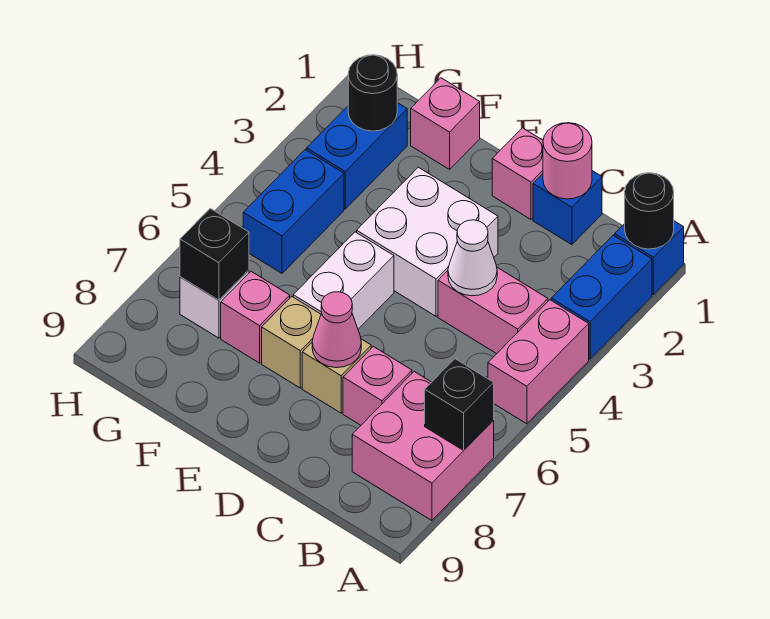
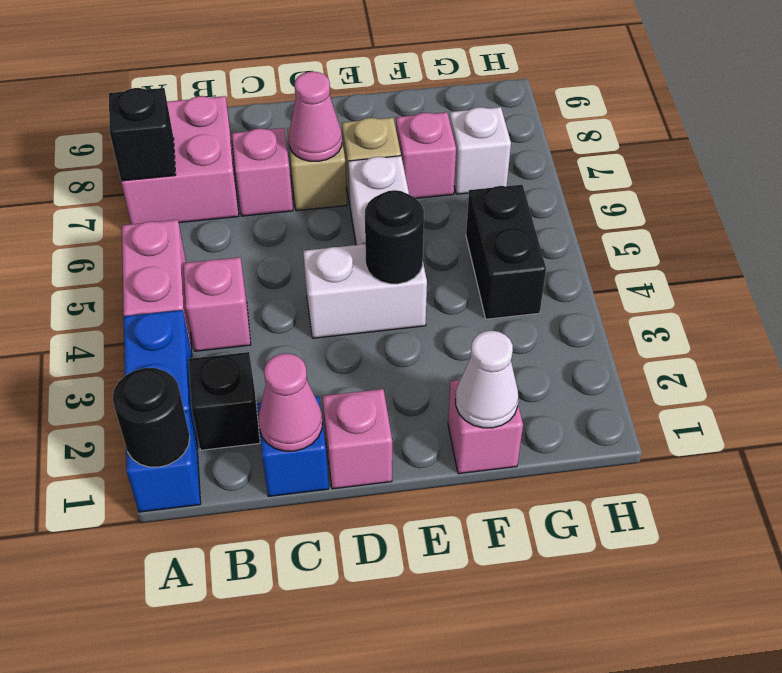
pink 1x2 brick [438,267,548,354] -> pink 1x1 brick [183,257,251,351]
pink 1x1 round brick [543,123,592,199] -> pink 1x1 cone [259,353,322,451]
white 1x1 cone [448,220,497,296] -> white 1x1 cone moved to [456,331,518,428]
white 2x2 brick [357,167,498,316] -> white 1x2 brick [303,244,427,338]
blue 1x2 brick [307,103,407,209] -> none
black 1x1 round brick [348,55,397,131] -> black 1x1 round brick moved to [365,190,424,284]
blue 1x2 brick [243,150,344,273] -> black 1x2 brick [466,185,546,319]
black 1x1 brick [180,208,249,300] -> black 1x1 brick moved to [189,352,260,450]

